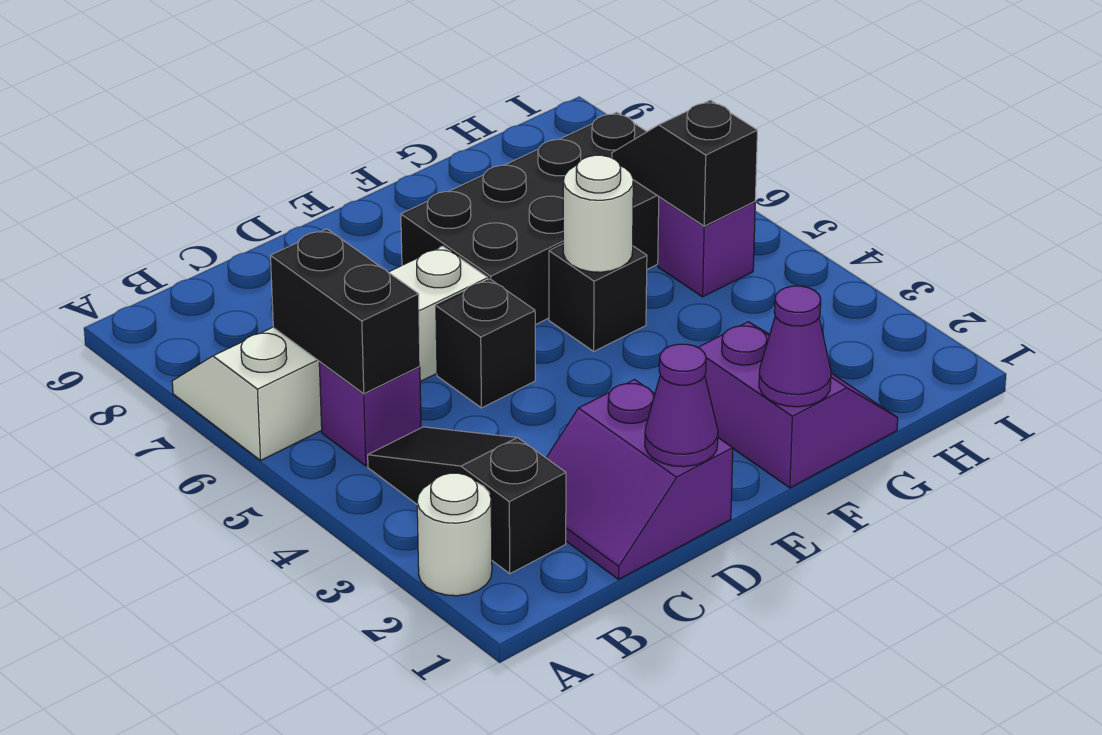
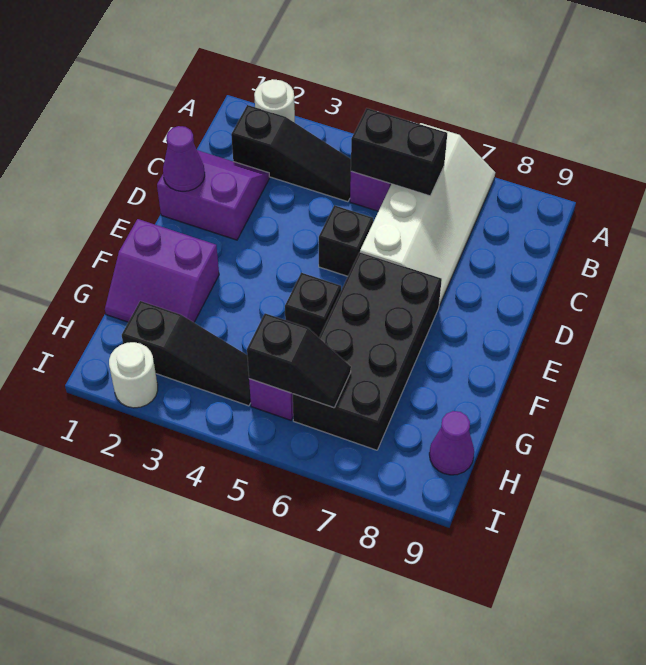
purple 1x1 cone [759,286,831,407] -> purple 1x1 cone moved to [429,411,474,475]
white 1x1 round brick [563,155,633,272] -> white 1x1 round brick moved to [109,342,158,408]
none -> black 1x3 slope [122,301,251,406]

